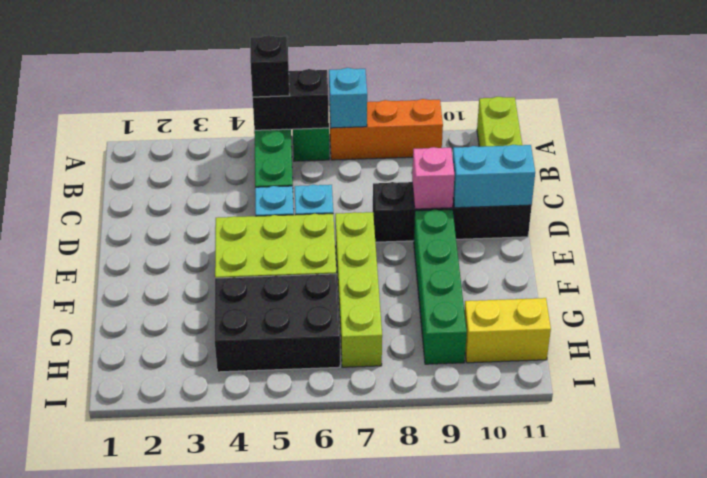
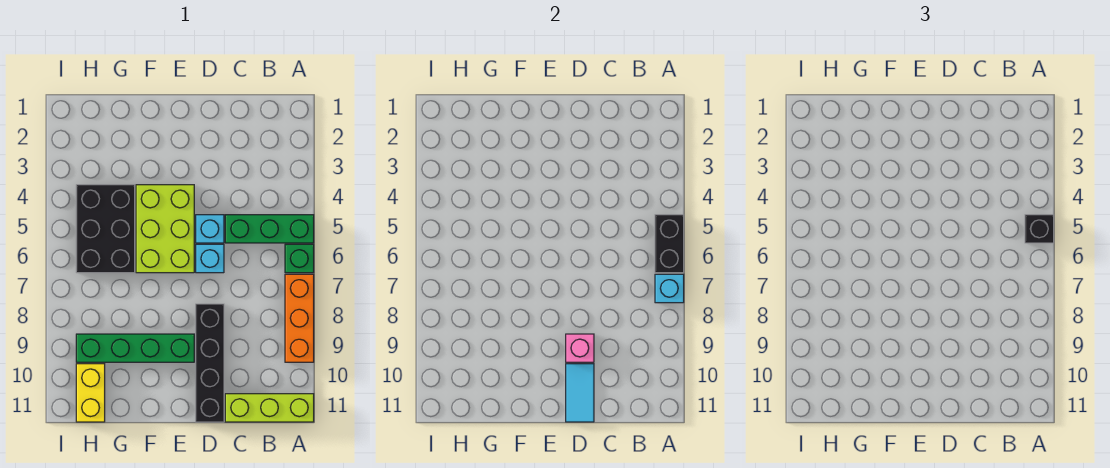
cyan 1x2 brick [453,145,535,208] -> cyan 1x2 tile [566,364,594,422]
lime 1x4 brick [335,212,382,367] -> none

